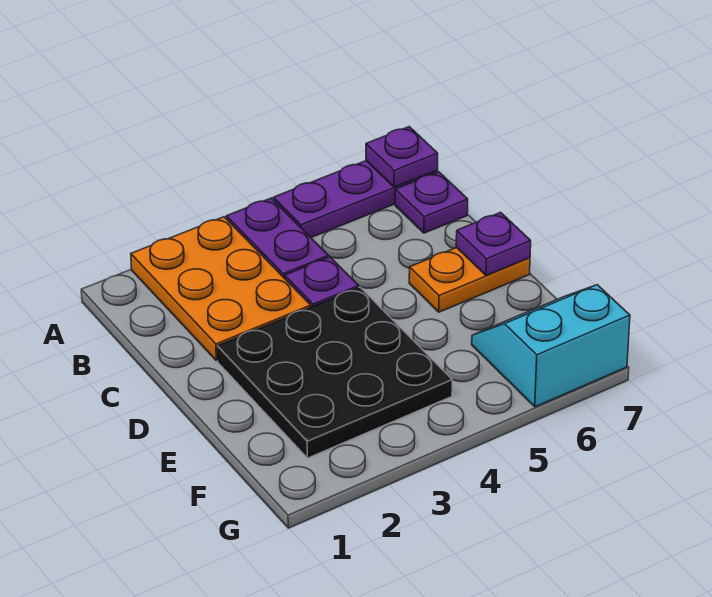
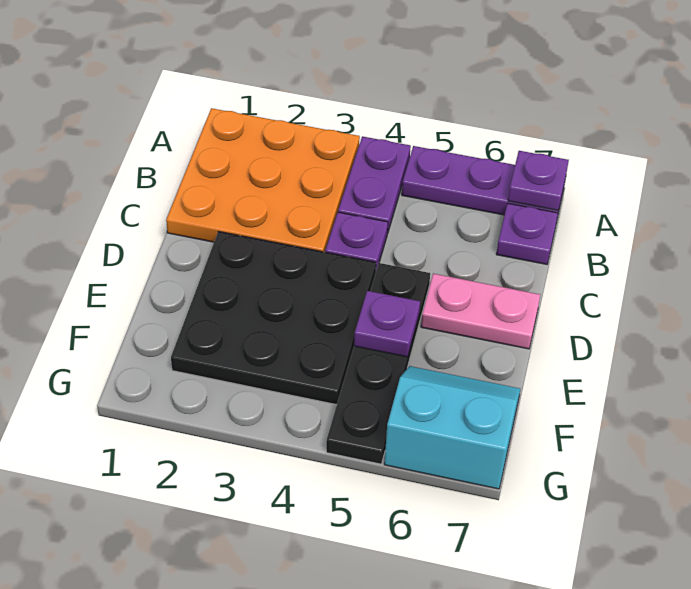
orange 2x3 plate [131,217,311,361] -> orange 3x3 plate [166,108,360,252]
none -> black 1x4 plate [326,263,430,464]
orange 1x2 plate [409,248,530,312] -> pink 1x2 plate [421,274,540,349]
purple 1x1 plate [456,212,531,275] -> purple 1x1 plate moved to [354,291,420,357]

